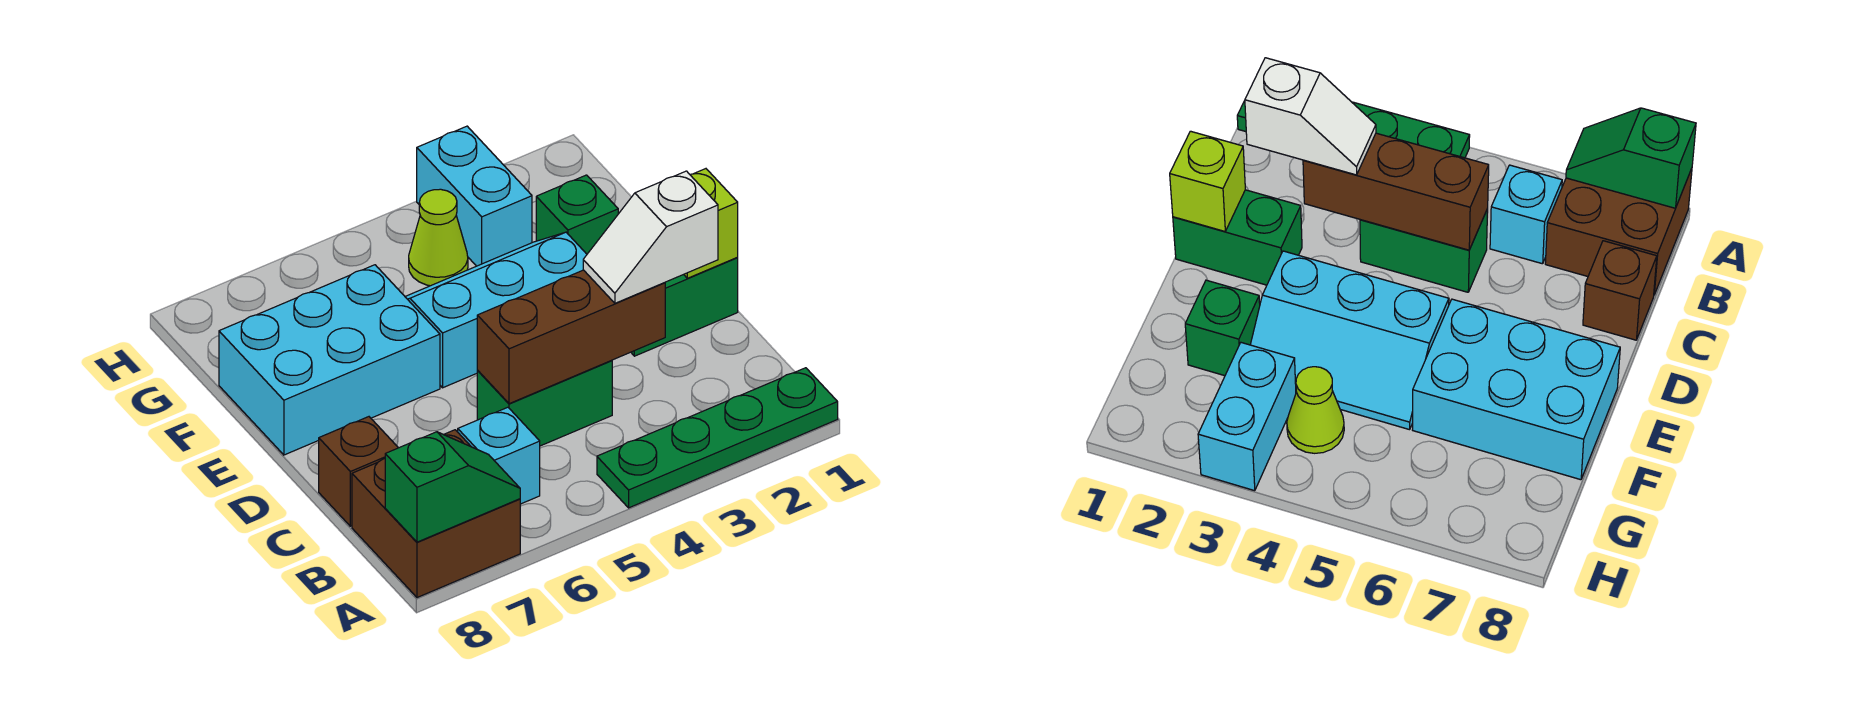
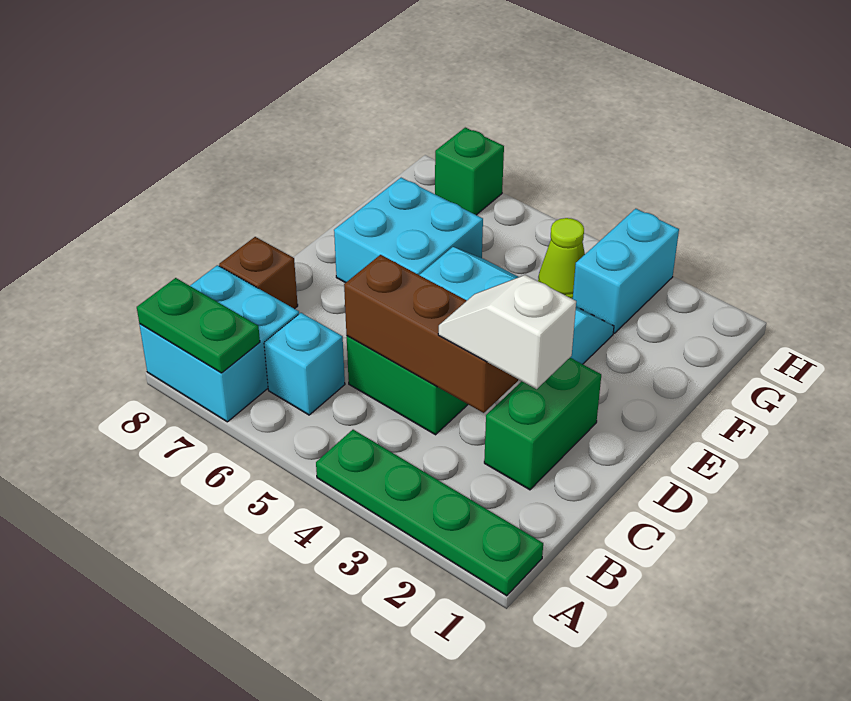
brown 2x2 brick [352,430,520,598] -> cyan 2x2 brick [139,265,299,422]
green 1x2 slope [385,432,520,542] -> green 1x2 plate [137,278,260,373]
green 1x2 brick [631,257,738,356] -> green 1x2 brick turned to [484,358,601,490]
lime 1x1 brick [684,169,738,278] -> none
cyan 2x3 brick [219,265,440,455] -> cyan 2x2 brick [334,178,483,283]
green 1x1 brick [536,175,618,254] -> green 1x1 brick moved to [435,128,504,215]

